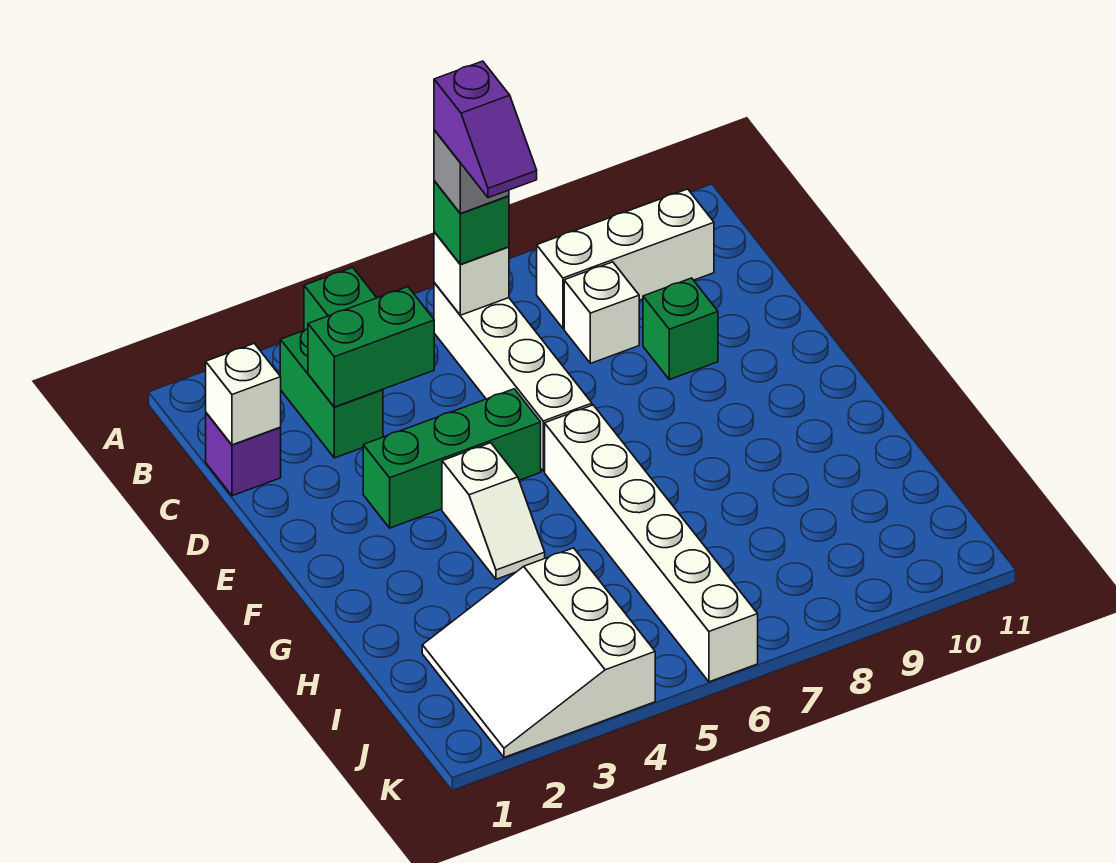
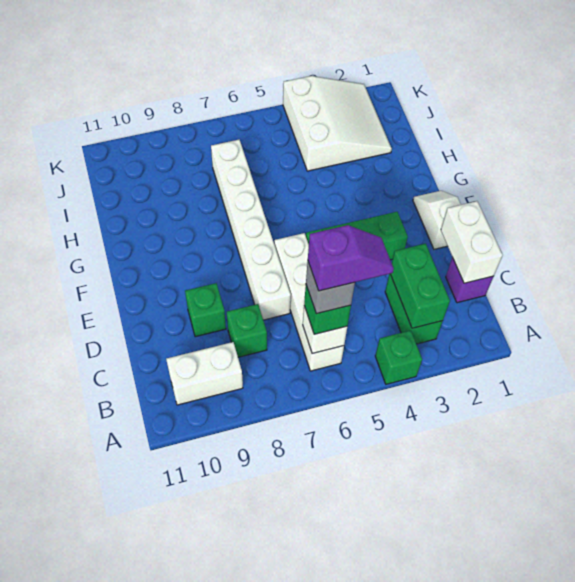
purple 1x2 slope [434,61,537,198] -> purple 1x2 slope turned to [308,225,394,291]
white 1x3 brick [537,189,714,328] -> white 1x2 brick [166,342,243,405]
white 1x1 brick [206,344,281,445] -> white 1x2 brick [441,201,503,283]
green 1x2 brick [308,287,434,407] -> green 1x2 brick turned to [391,244,450,328]
white 1x1 brick [564,262,639,363] -> green 1x1 brick [227,304,267,357]
white 1x2 slope [442,443,545,579] -> white 1x2 slope moved to [413,191,461,249]
white 1x6 brick [545,405,758,682] -> white 1x6 brick moved to [211,140,291,320]

